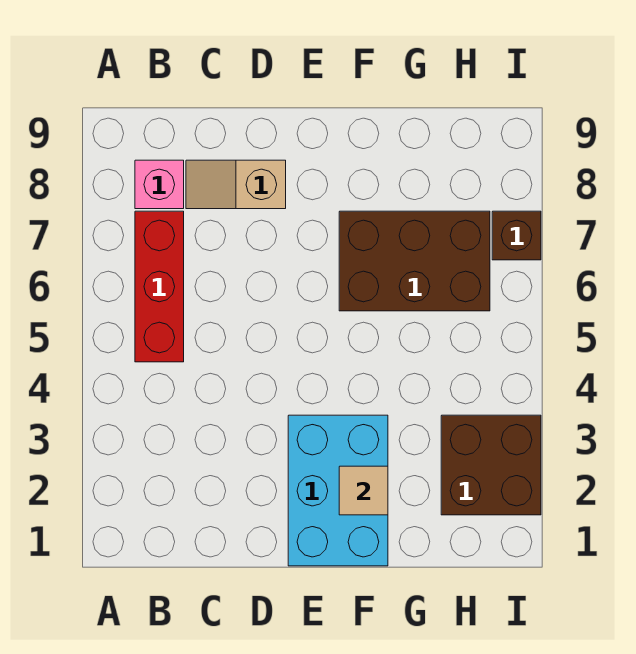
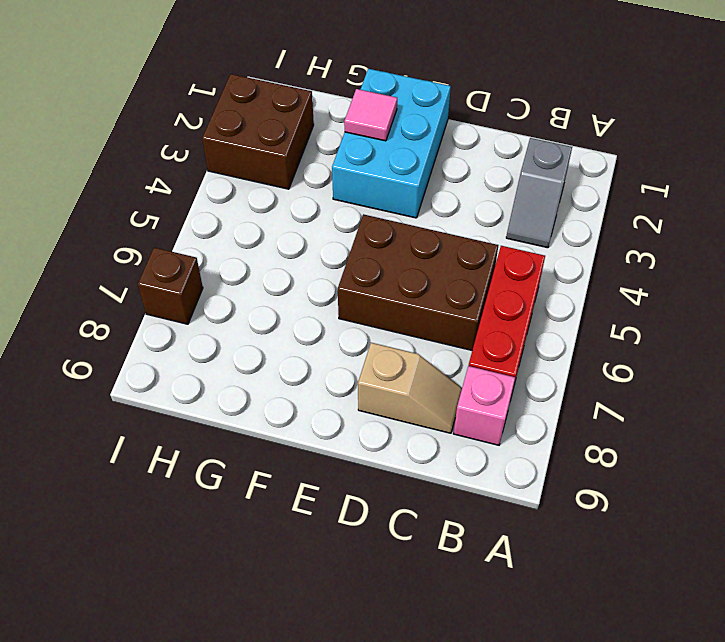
none -> grey 1x2 slope [506,138,572,248]
tan 1x1 tile [339,466,388,515] -> pink 1x1 tile [344,89,397,141]
brown 2x3 brick [339,211,490,311] -> brown 2x3 brick moved to [338,214,498,350]

